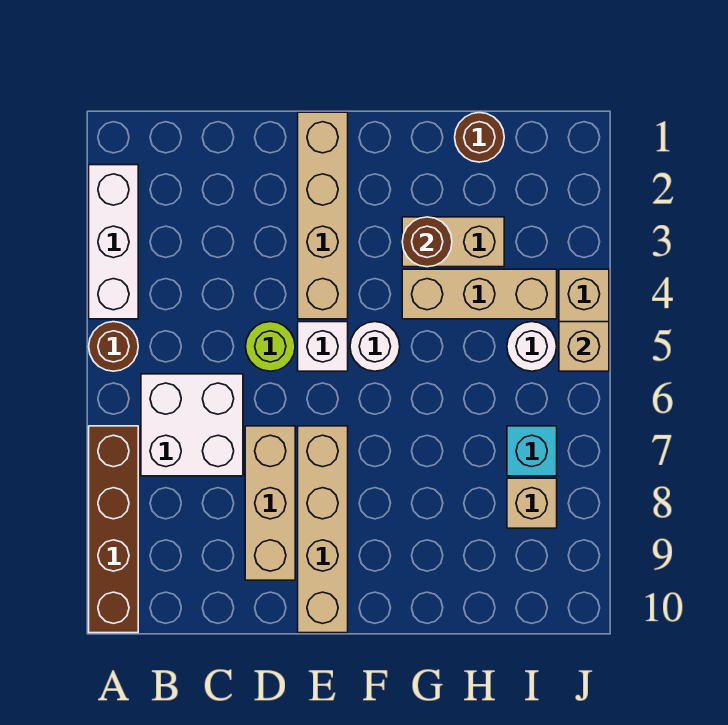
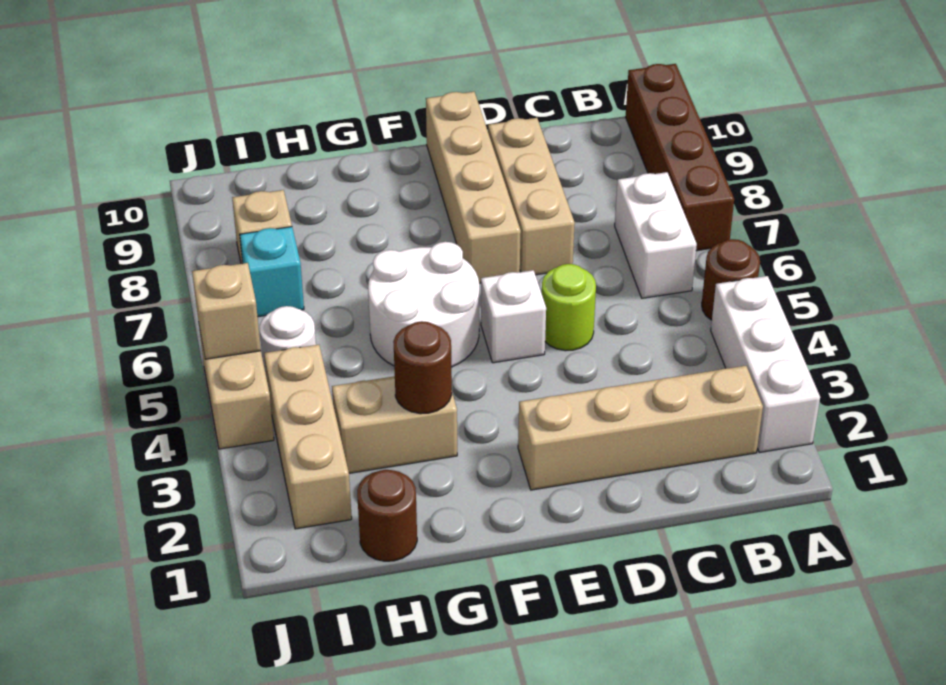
white 2x2 brick [141,374,243,476] -> white 1x2 brick [615,172,697,298]
tan 1x4 brick [298,112,348,319] -> tan 1x4 brick turned to [518,366,763,490]
white 1x1 round brick [350,322,400,371] -> white 2x2 round brick [368,242,479,367]
tan 1x3 brick [402,269,557,319] -> tan 1x3 brick turned to [264,345,352,529]

